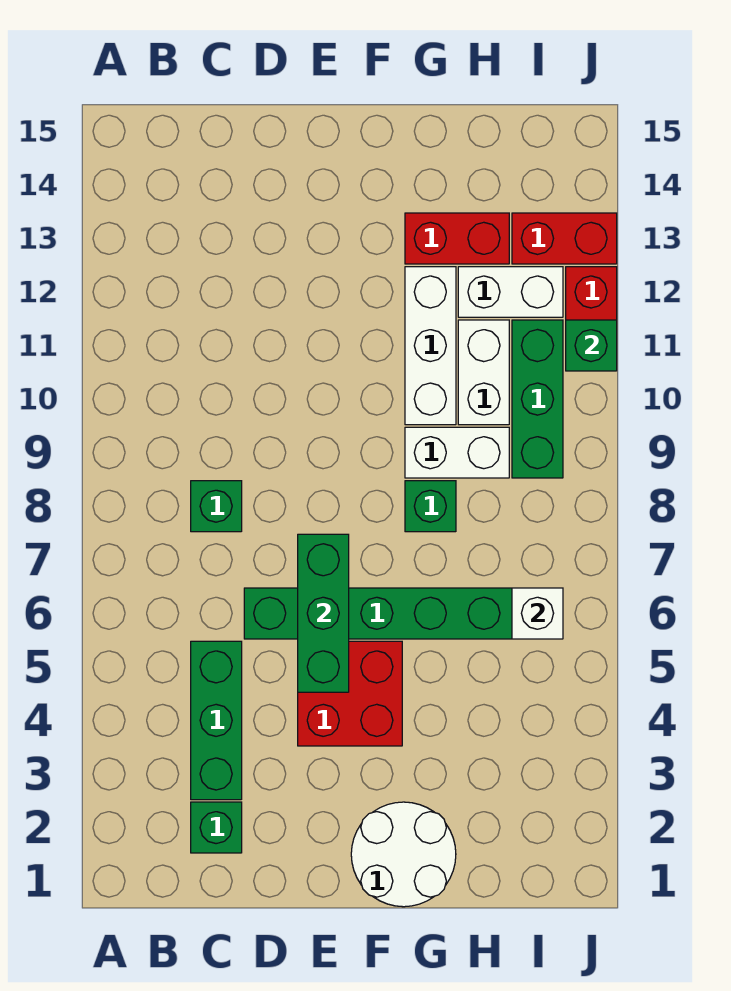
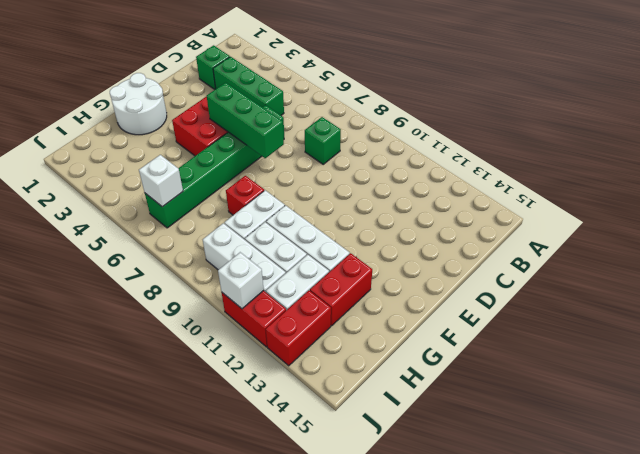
green 1x1 brick [405,481,456,532] -> red 1x1 brick [226,176,264,215]
green 1x3 brick [512,320,563,478] -> white 1x3 brick [203,223,286,292]
green 1x1 brick [566,320,617,371] -> white 1x1 brick [218,252,264,309]

